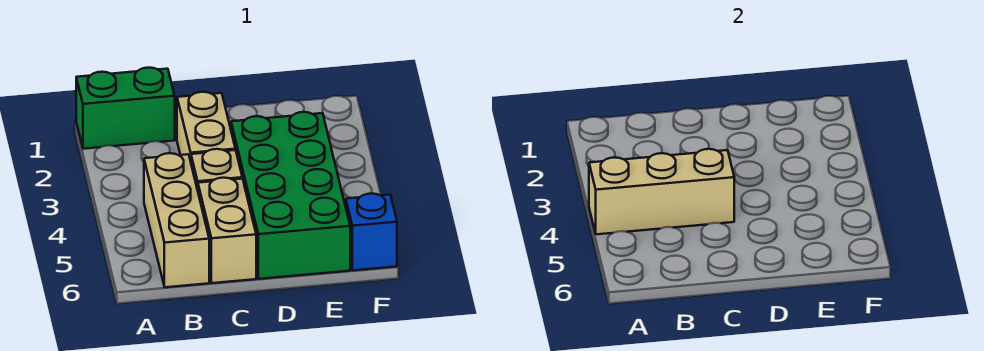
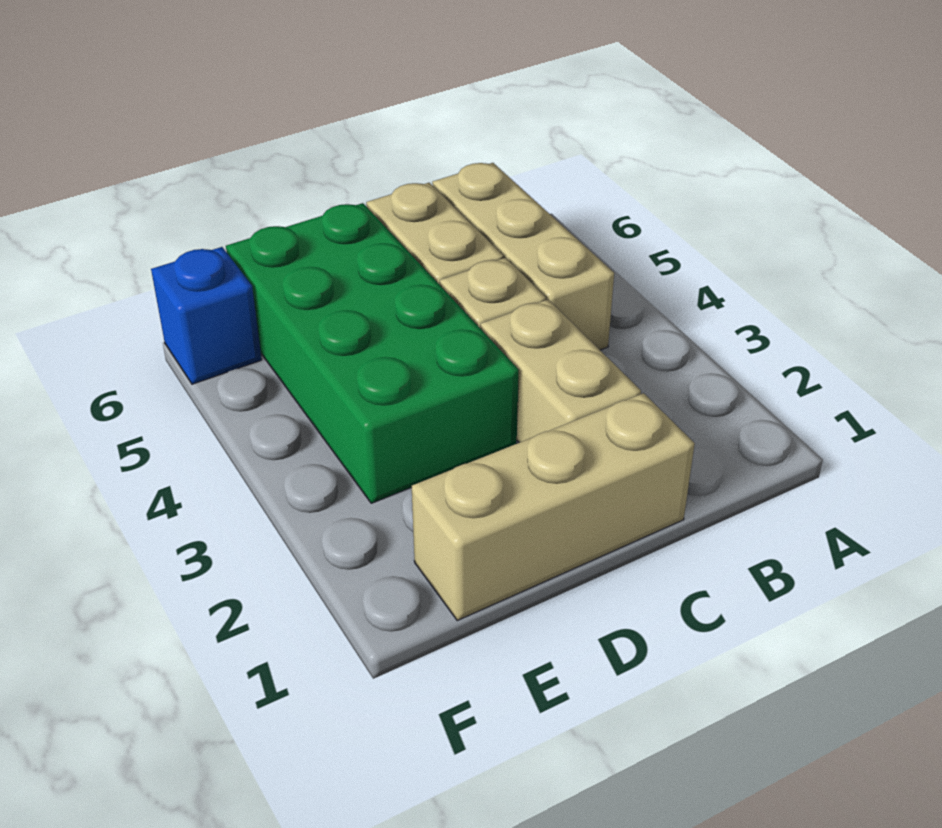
green 1x2 brick [76,68,175,149] -> none
tan 1x3 brick [589,149,734,234] -> tan 1x3 brick moved to [412,393,695,620]

